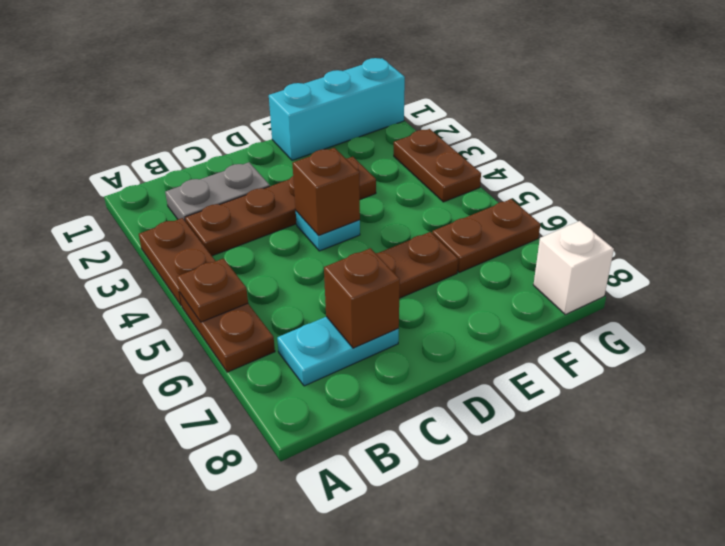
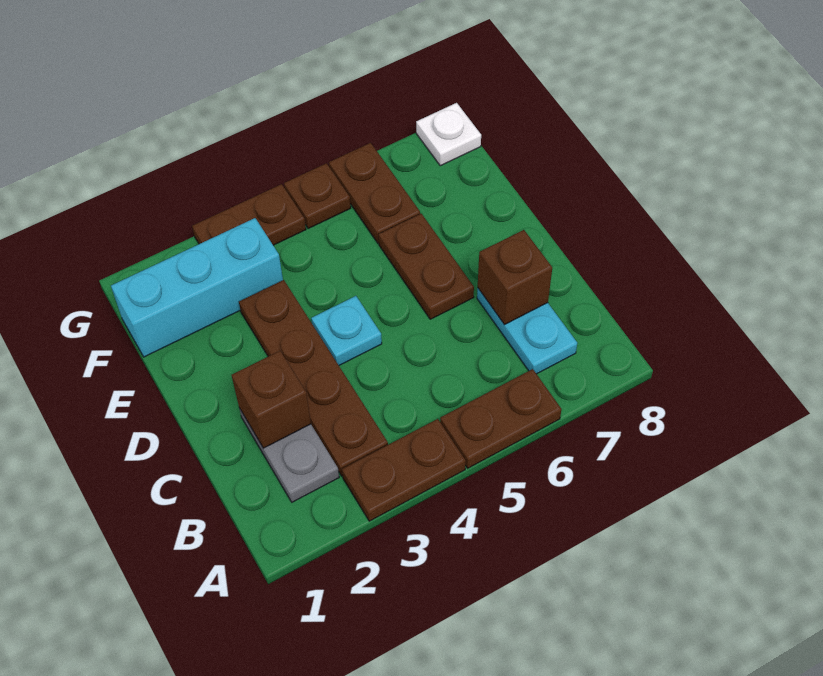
brown 1x1 plate [177,259,248,322] -> brown 1x1 plate moved to [284,163,351,229]
brown 1x1 brick [292,148,360,236] -> brown 1x1 brick moved to [232,351,311,448]
cyan 1x3 brick [269,58,405,160] -> cyan 1x3 brick turned to [111,218,283,357]
white 1x1 brick [534,221,614,314] -> white 1x1 plate [416,103,481,166]

